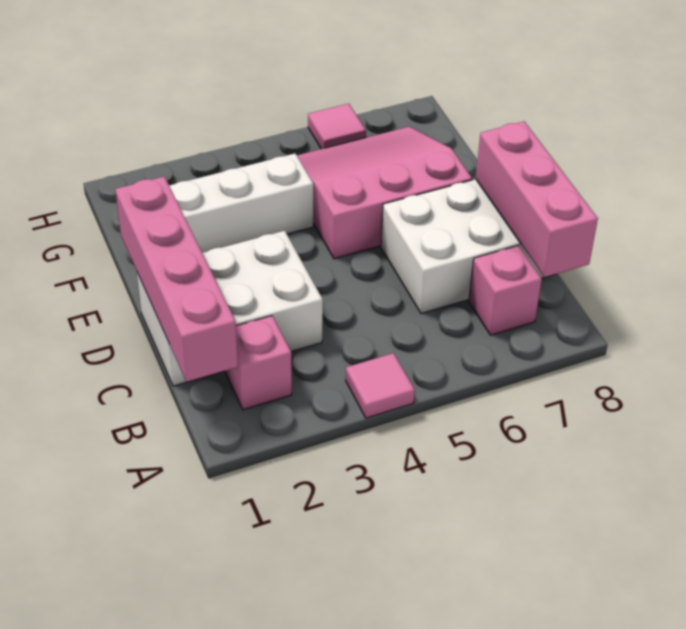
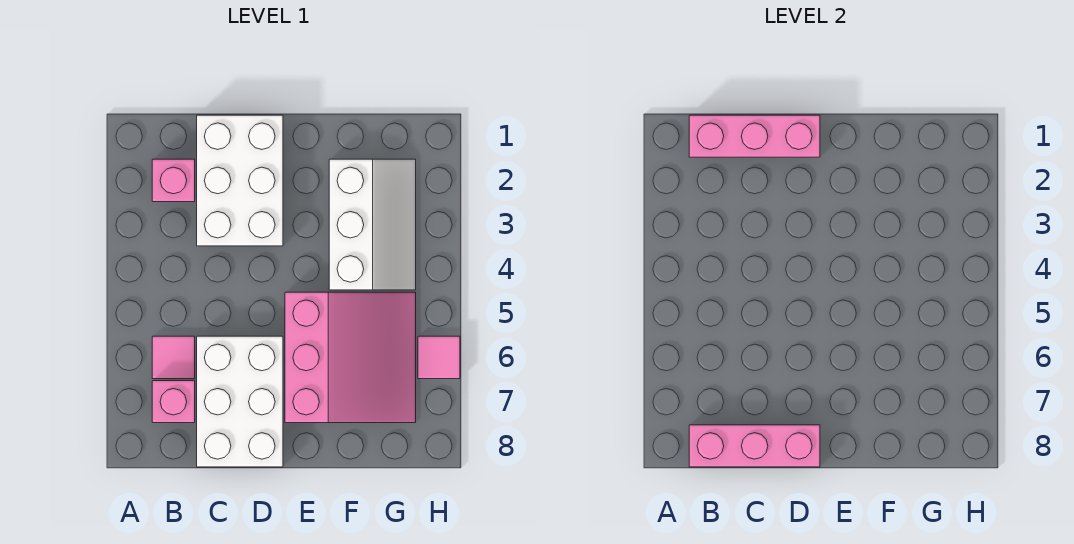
pink 1x1 tile [346,353,415,418] -> pink 1x1 tile moved to [152,336,195,379]
pink 1x4 brick [115,177,238,382] -> pink 1x3 brick [689,115,820,157]

